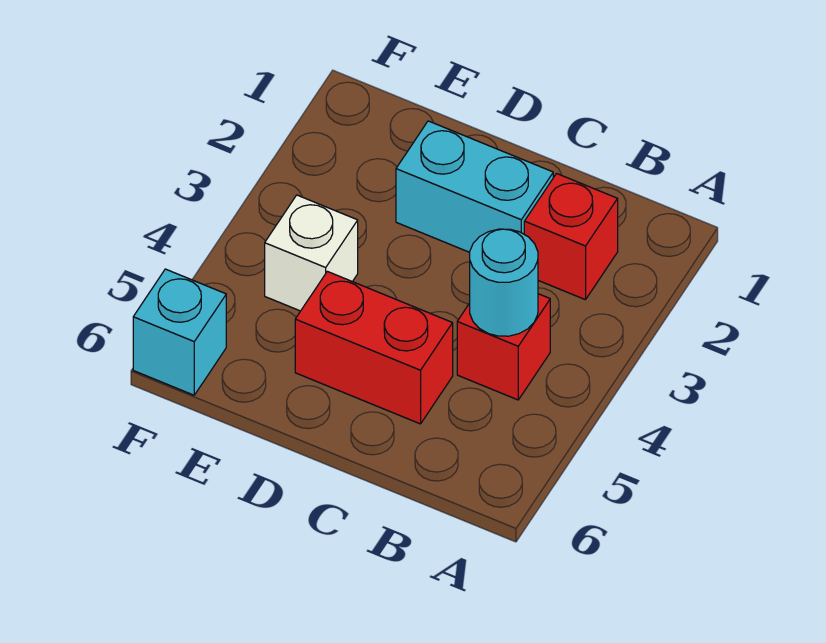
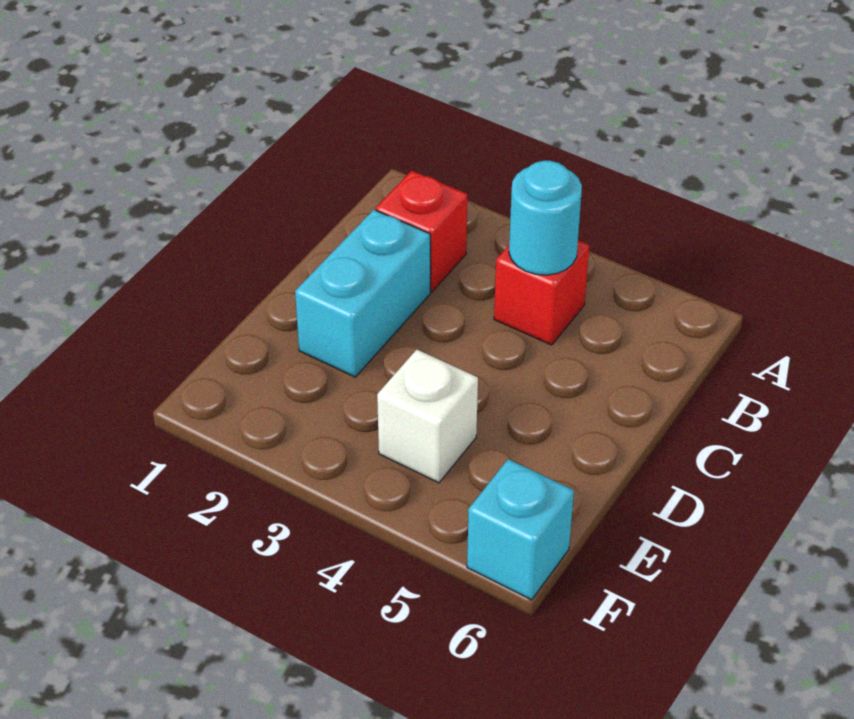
red 1x2 brick [295,271,453,424] -> none

